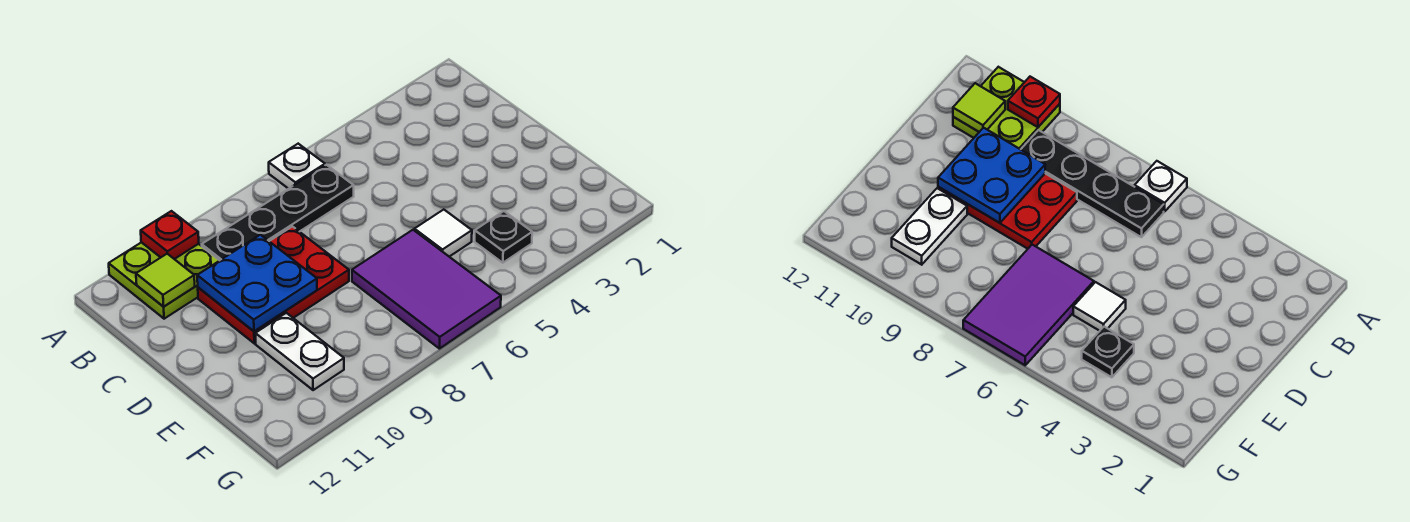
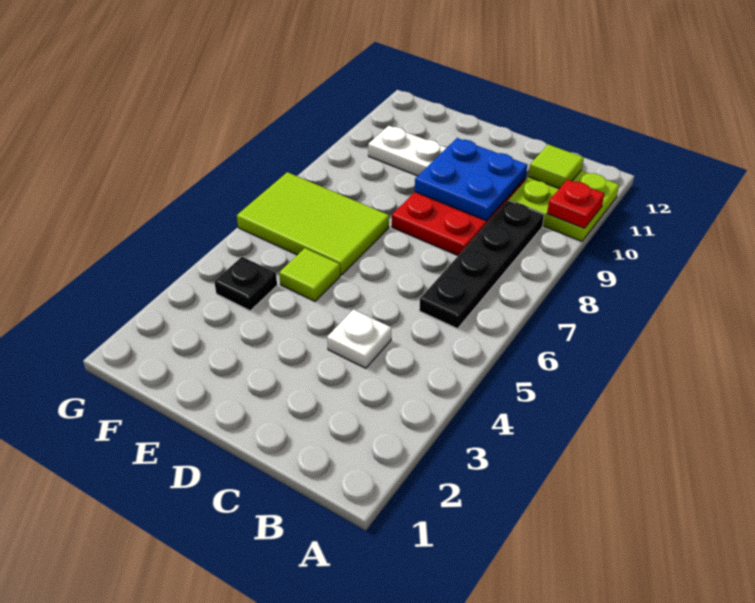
white 1x1 plate [269,144,325,189] -> white 1x1 plate moved to [327,309,391,368]
white 1x1 tile [414,210,472,257] -> lime 1x1 tile [279,248,340,301]
purple 2x3 tile [352,230,501,349] -> lime 2x3 tile [237,172,389,275]

